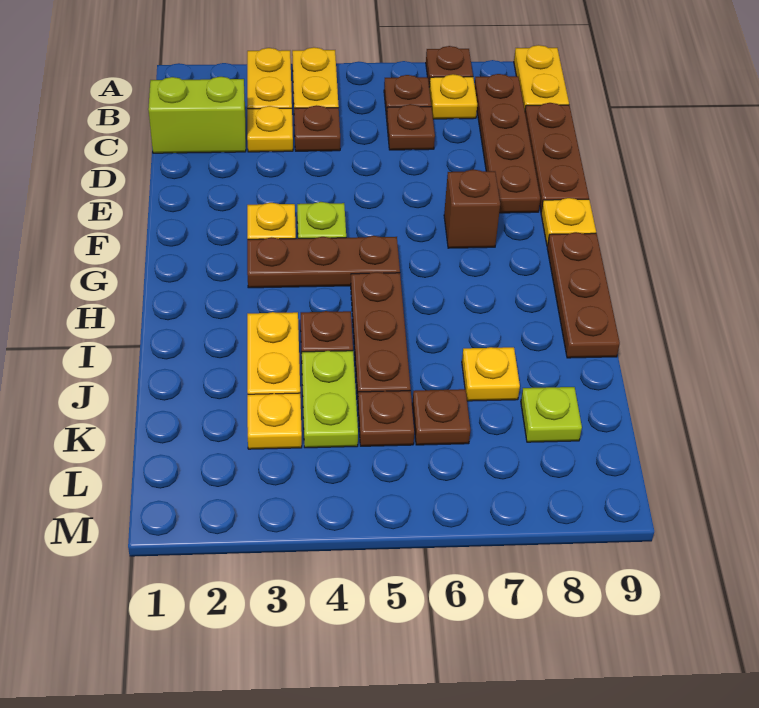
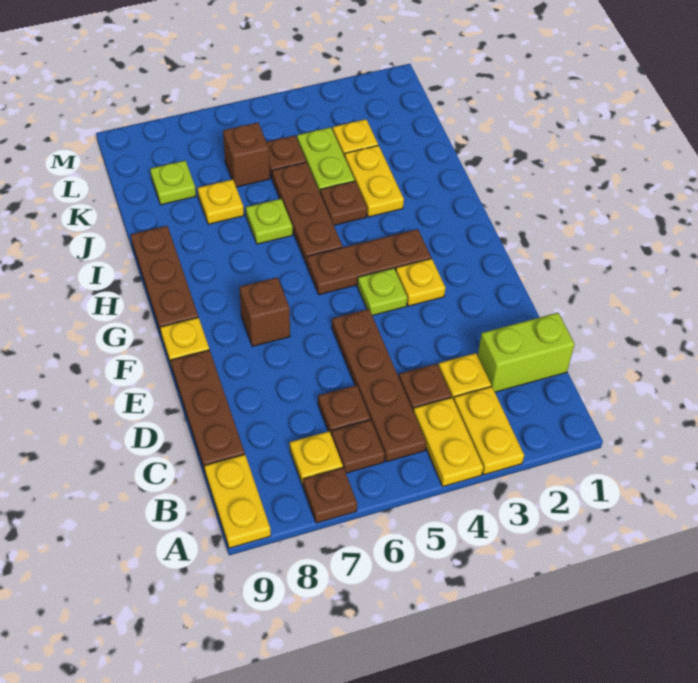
brown 1x4 plate [475,74,540,213] -> brown 1x4 plate moved to [332,309,426,462]
none -> lime 1x1 plate [246,199,293,244]
brown 1x1 plate [412,389,470,445] -> brown 1x1 brick [223,123,270,187]

